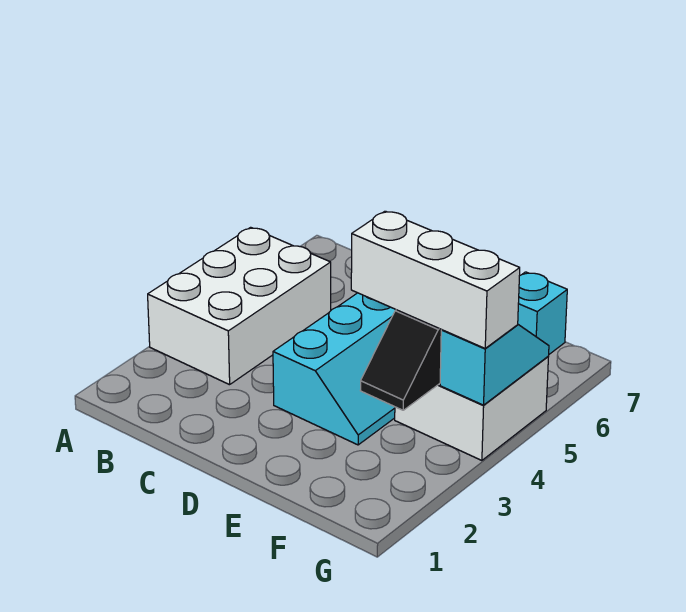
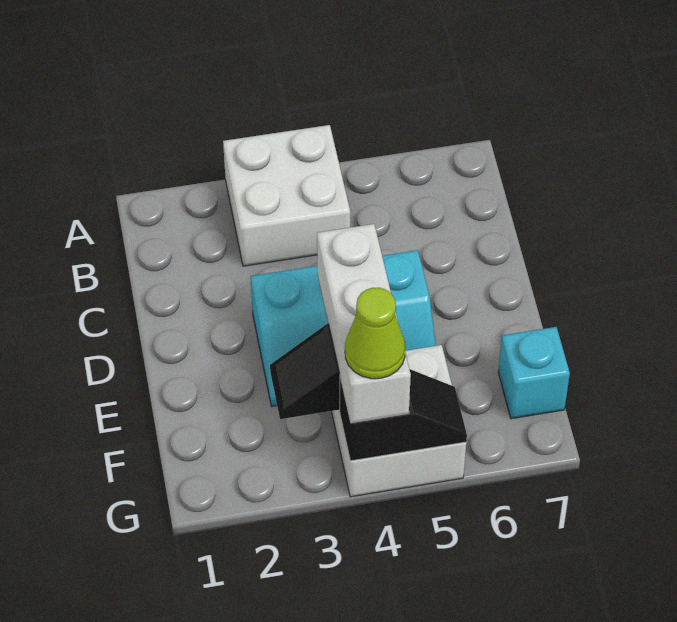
white 2x3 brick [148,227,331,385] -> white 2x2 brick [223,125,350,266]
cyan 1x2 slope [440,325,549,405] -> black 1x2 slope [340,369,467,461]
none -> lime 1x1 cone [345,288,405,379]

